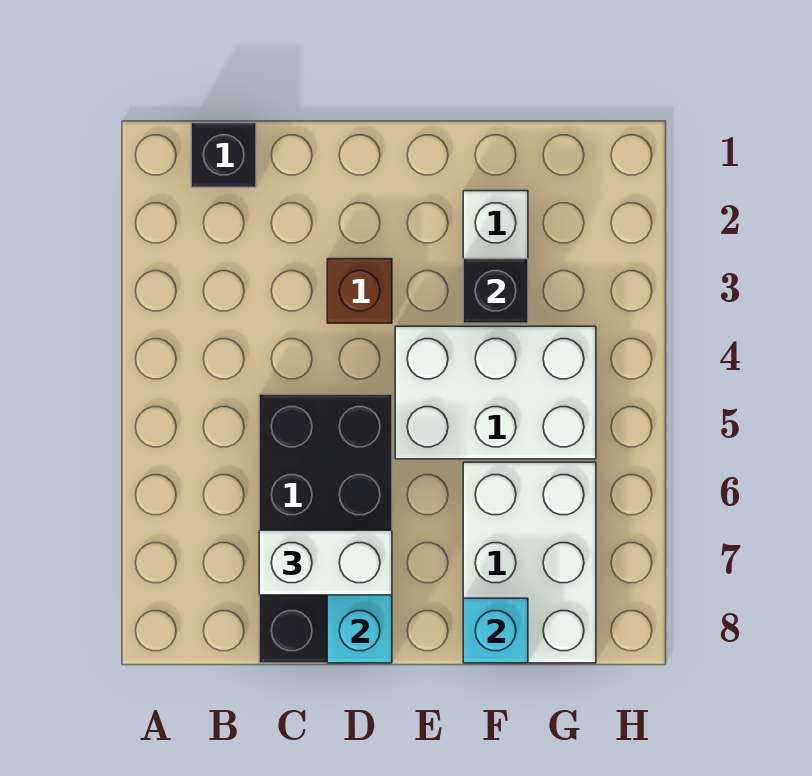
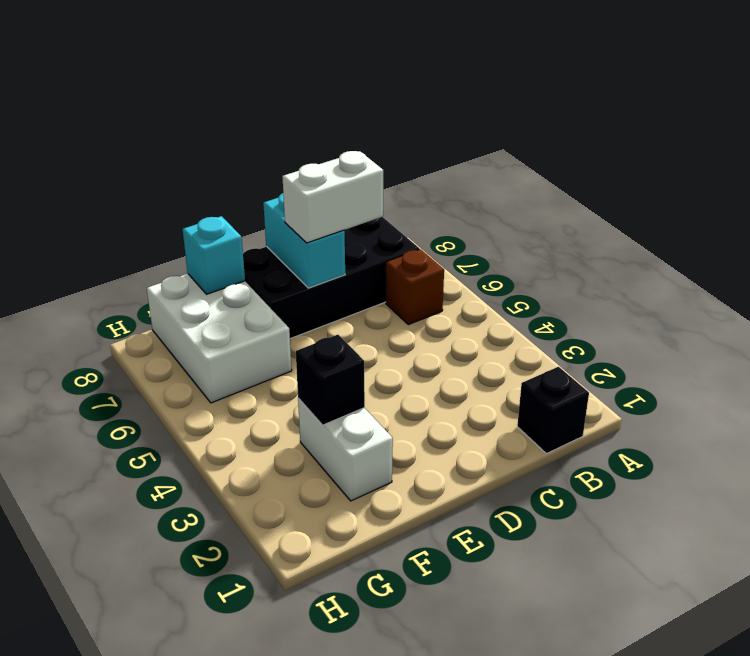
black 2x4 brick [259,394,392,663] -> black 2x4 brick turned to [243,217,419,339]
brown 1x1 brick [327,259,392,323] -> brown 1x1 brick moved to [386,249,444,325]
white 2x3 brick [395,326,596,459] -> none

